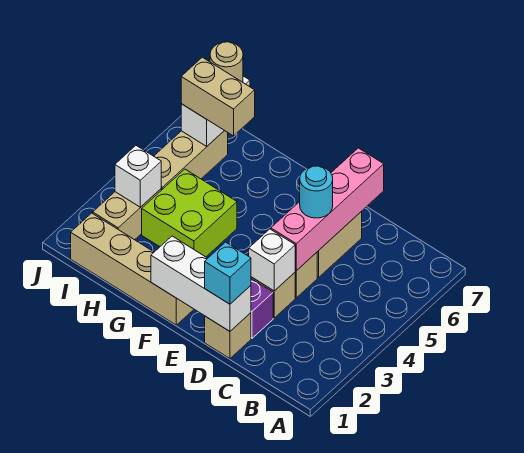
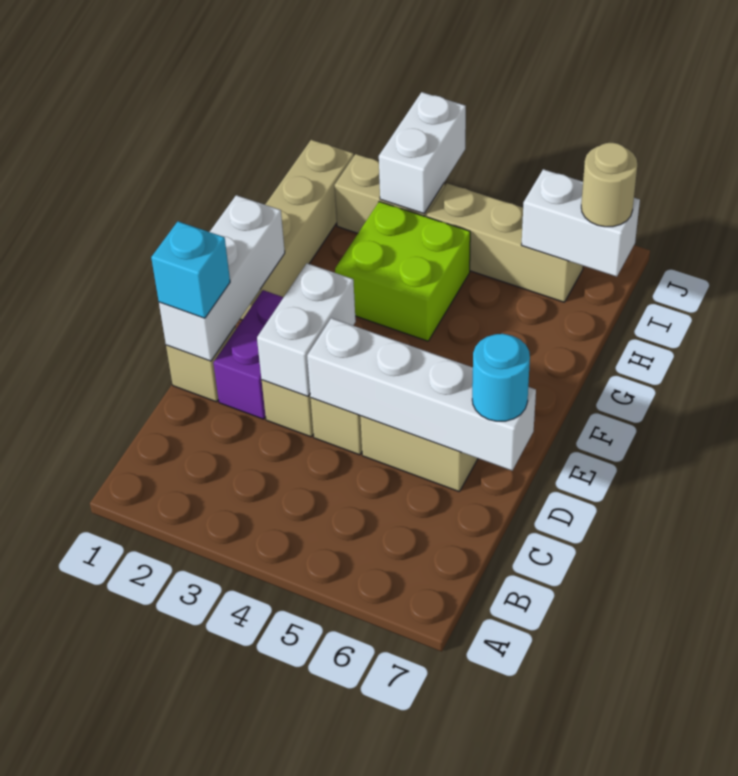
white 1x1 brick [249,229,296,291] -> white 1x2 brick [257,263,356,396]
pink 1x4 brick [271,148,384,271] -> white 1x4 brick [307,318,536,471]
cyan 1x1 round brick [300,166,333,218] -> cyan 1x1 round brick moved to [472,334,530,421]
tan 1x2 brick [181,57,255,136] -> none
white 1x1 brick [115,146,161,207] -> white 1x2 brick [379,92,466,214]

